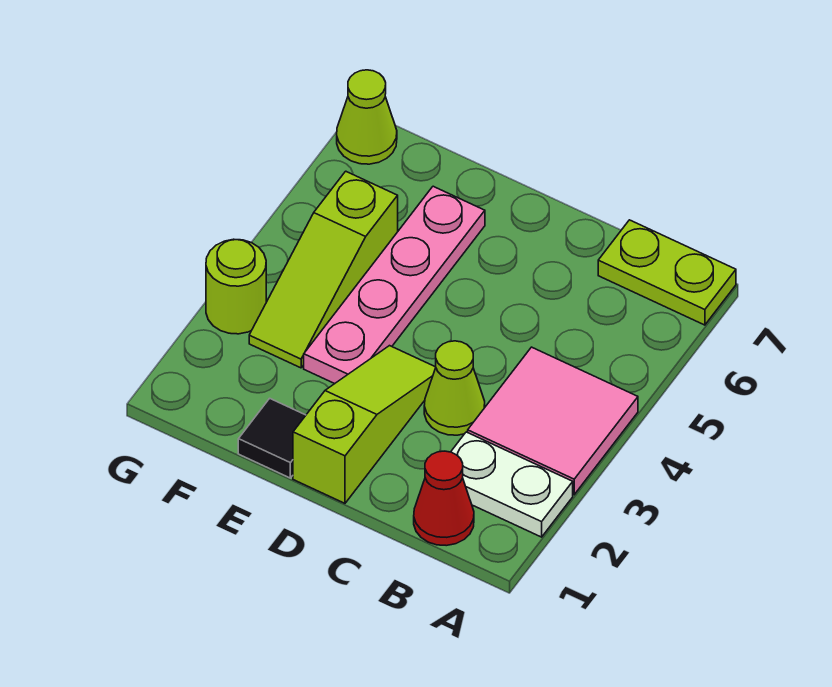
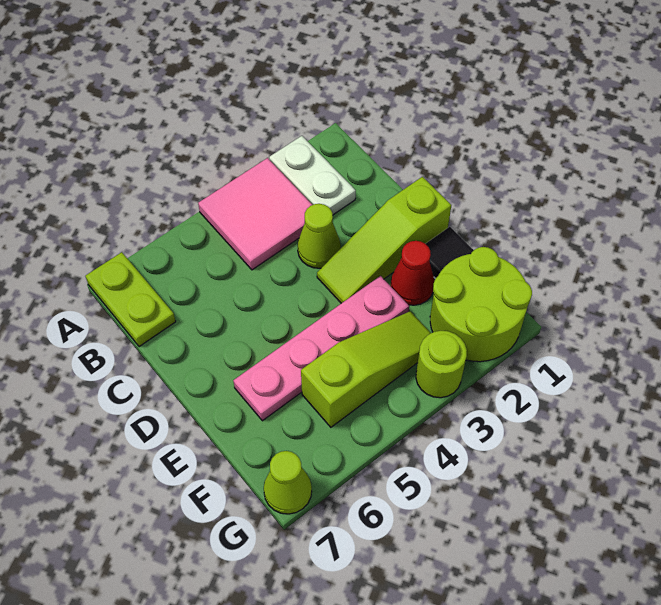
red 1x1 cone [414,451,474,546] -> red 1x1 cone moved to [391,241,435,305]
none -> lime 2x2 round brick [430,247,532,362]

